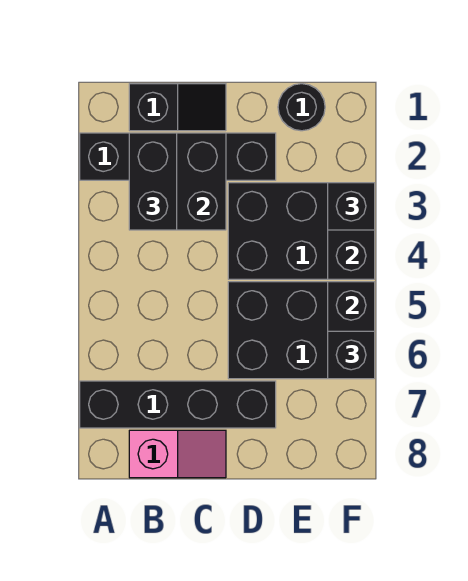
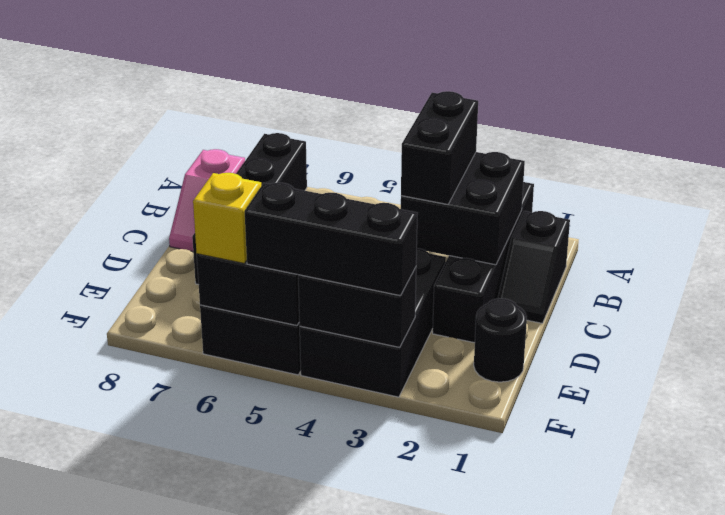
black 1x2 brick [129,133,177,230] -> black 1x2 brick turned to [401,91,478,204]
black 1x1 brick [328,183,375,230] -> black 1x3 brick [245,182,418,296]
black 1x1 brick [328,331,375,379] -> yellow 1x1 brick [193,173,261,263]

